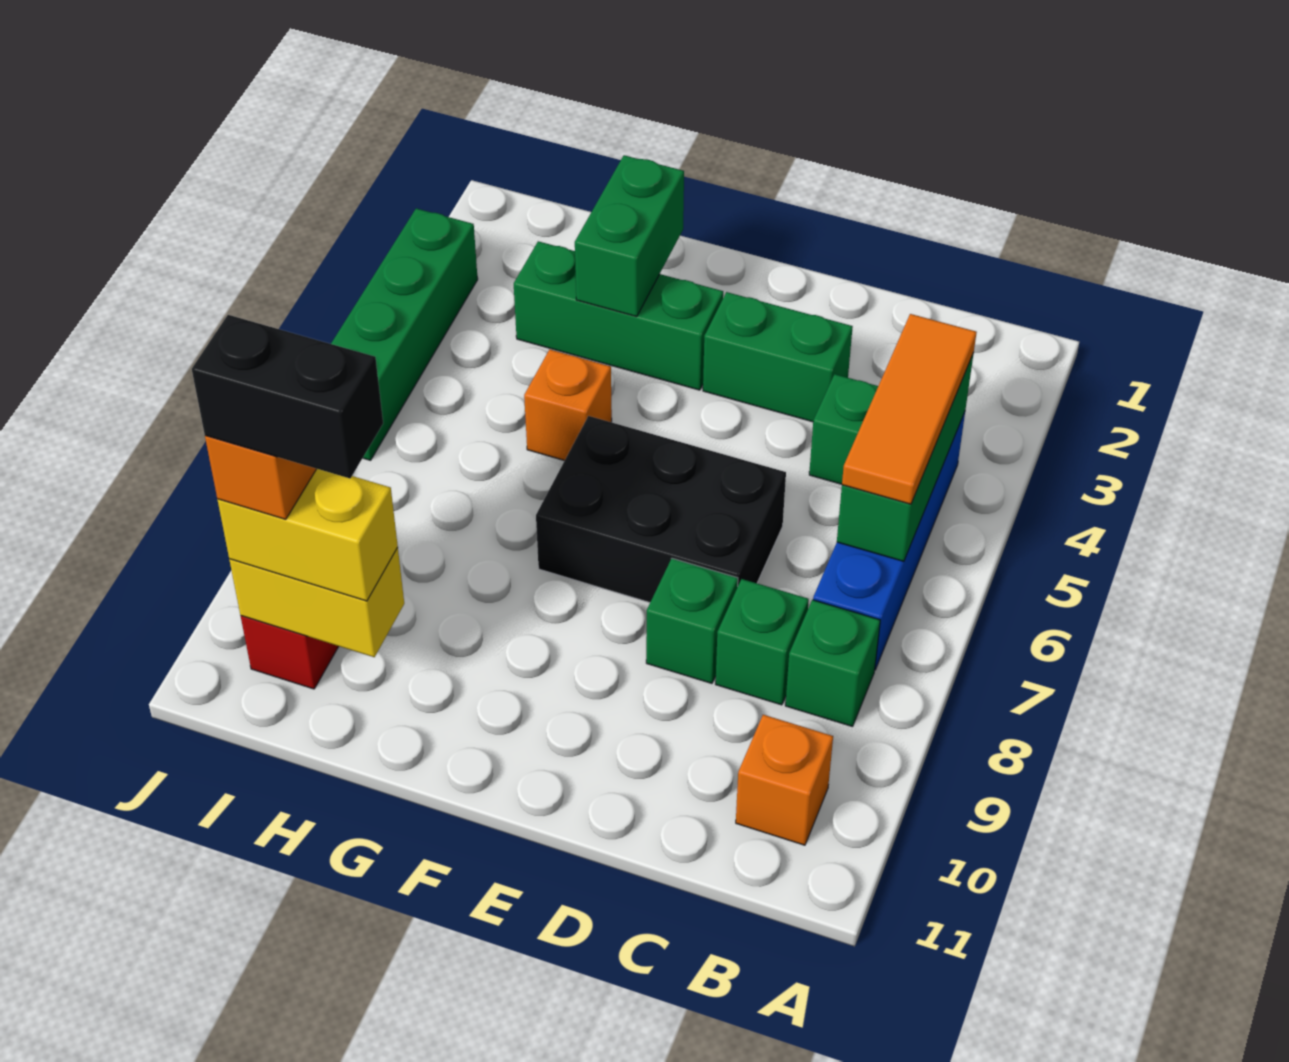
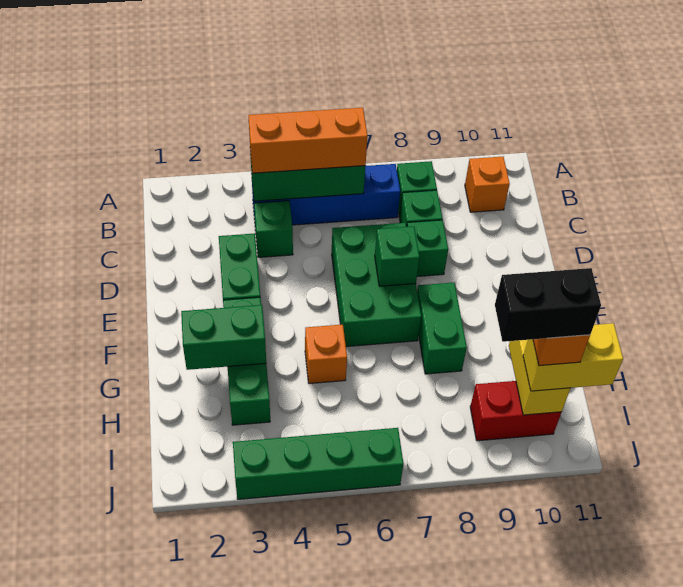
orange 1x3 tile [842,314,977,504] -> orange 1x3 brick [248,108,368,173]
black 2x3 brick [536,416,786,602] -> green 2x3 brick [332,223,421,347]
none -> green 1x1 brick [375,226,420,286]
none -> green 1x2 brick [417,283,467,374]
yellow 1x2 brick [218,469,398,601] -> yellow 1x2 brick turned to [523,323,623,391]
black 1x2 brick [192,315,383,478] -> black 1x2 brick turned to [495,268,601,342]

